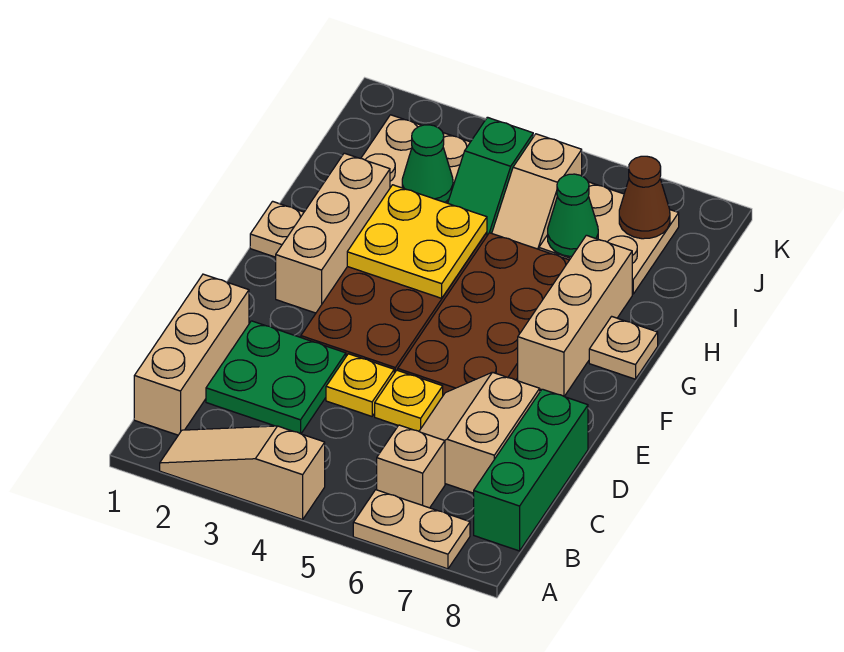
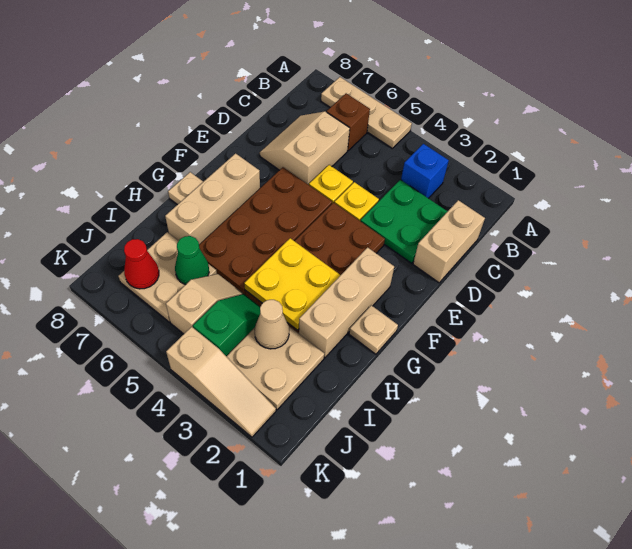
tan 1x3 slope [160,426,325,520] -> tan 1x3 slope moved to [166,327,276,437]
tan 1x2 plate [353,490,470,569] -> tan 1x3 plate [321,77,412,149]
tan 1x3 brick [134,274,249,435] -> tan 1x2 brick [413,200,485,283]
none -> blue 1x1 brick [401,144,449,198]
tan 1x1 brick [377,425,445,508] -> brown 1x1 brick [327,93,370,151]
green 1x3 brick [474,389,588,551] -> none
tan 2x2 slope [419,372,540,493] -> tan 2x2 slope turned to [260,111,350,185]
green 1x1 cone [402,125,453,202] -> tan 1x1 cone [254,300,289,349]
brown 1x1 cone [619,156,670,239] -> red 1x1 cone [124,239,159,289]

